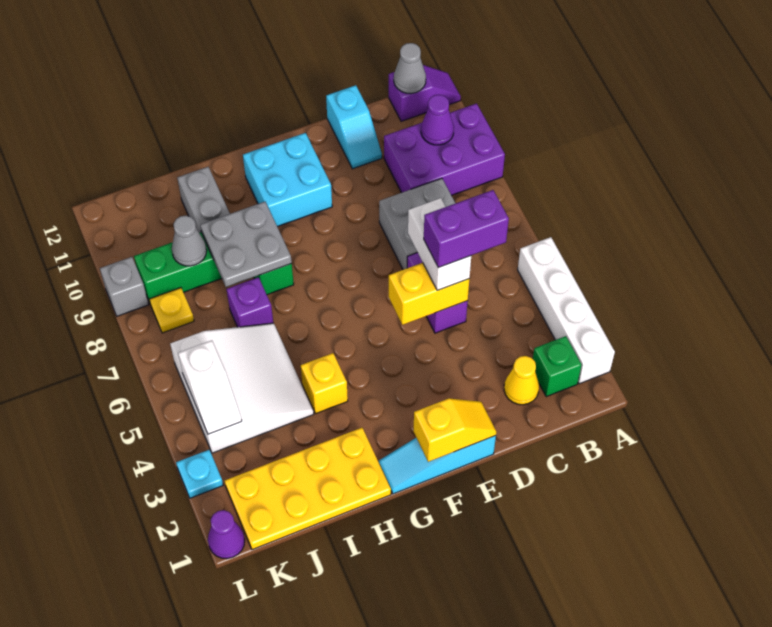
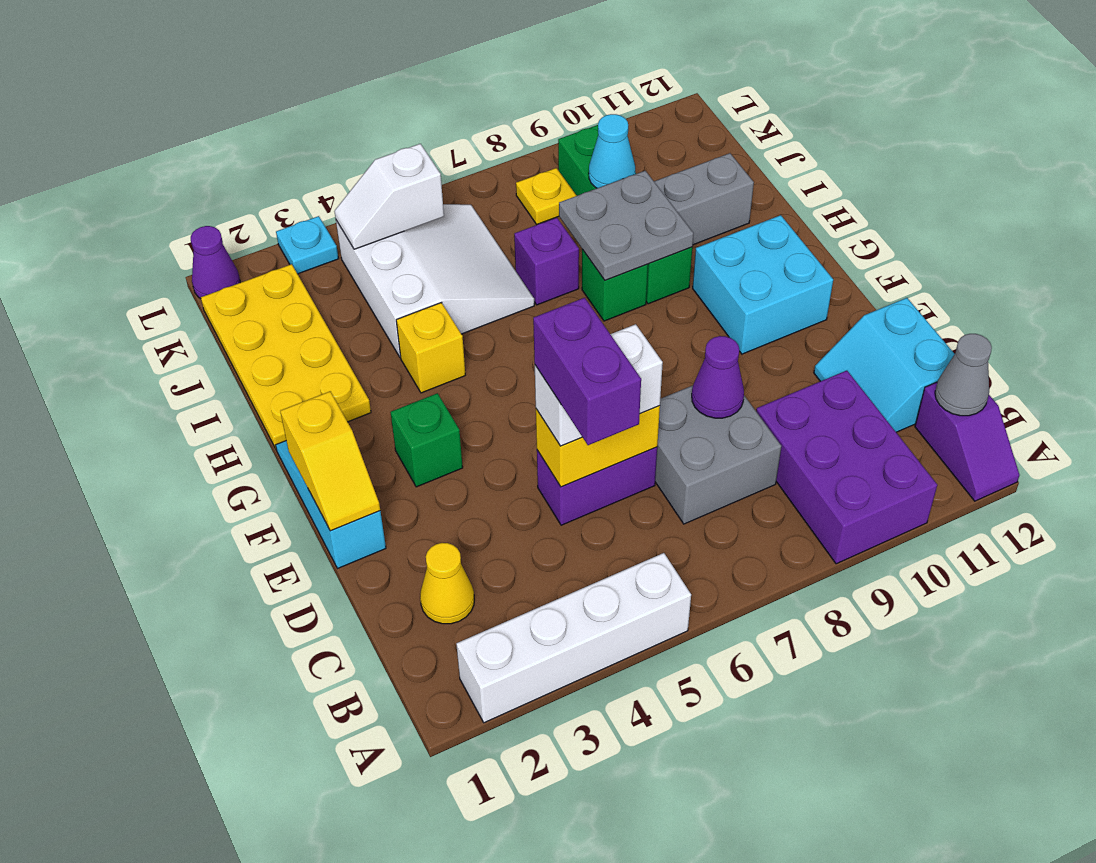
green 1x1 brick [533,336,581,397] -> green 1x1 brick moved to [390,393,463,487]
purple 1x1 cone [421,95,454,145] -> purple 1x1 cone moved to [692,336,744,418]
yellow 1x2 brick [389,263,469,325] -> yellow 1x2 brick turned to [536,406,660,487]
cyan 1x2 slope [326,85,382,169] -> cyan 2x2 slope [814,298,954,432]
white 3x3 slope [170,323,314,453] -> white 3x3 slope turned to [336,204,534,358]
grey 1x1 cone [172,216,207,266] -> cyan 1x1 cone [589,114,635,188]
grey 1x1 brick [100,257,149,316] -> none

